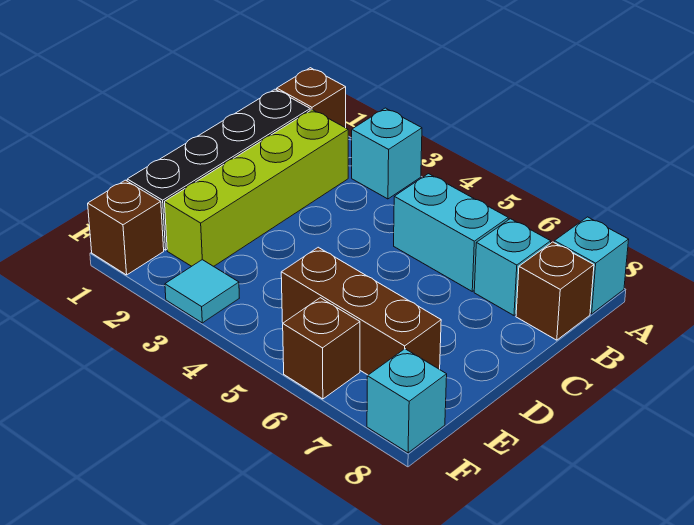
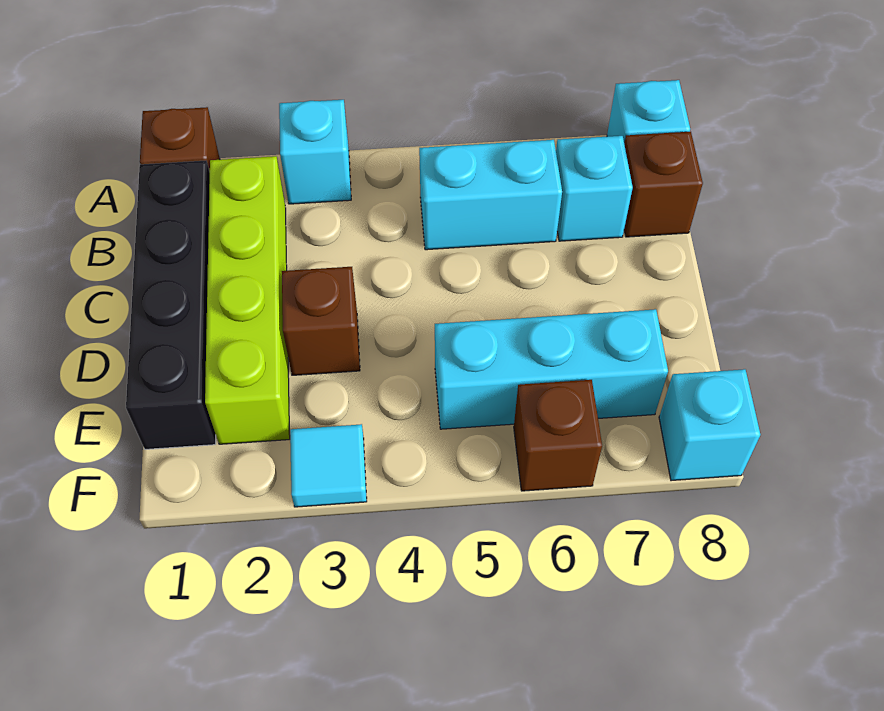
brown 1x3 brick [281,247,441,375] -> cyan 1x3 brick [435,309,668,429]
brown 1x1 brick [88,180,164,275] -> brown 1x1 brick moved to [282,267,360,375]

